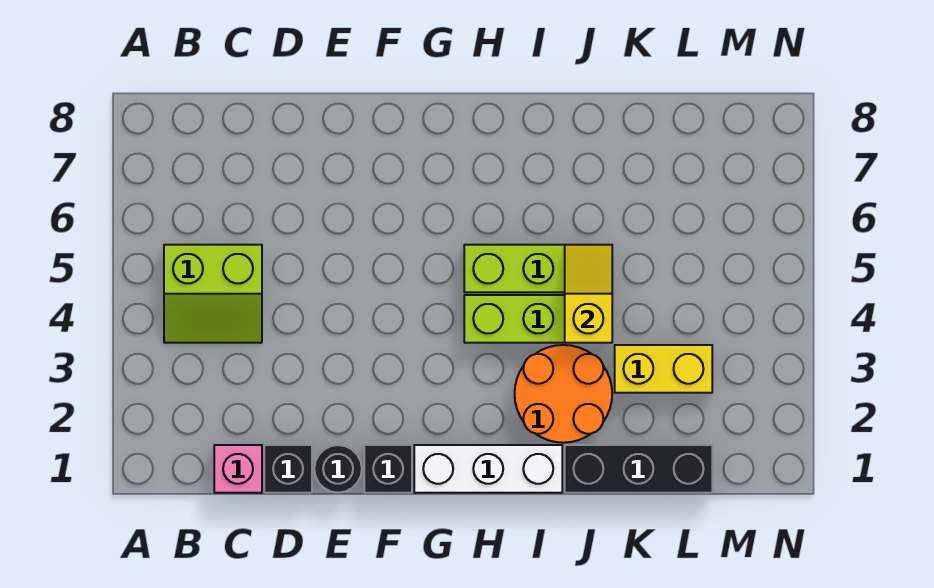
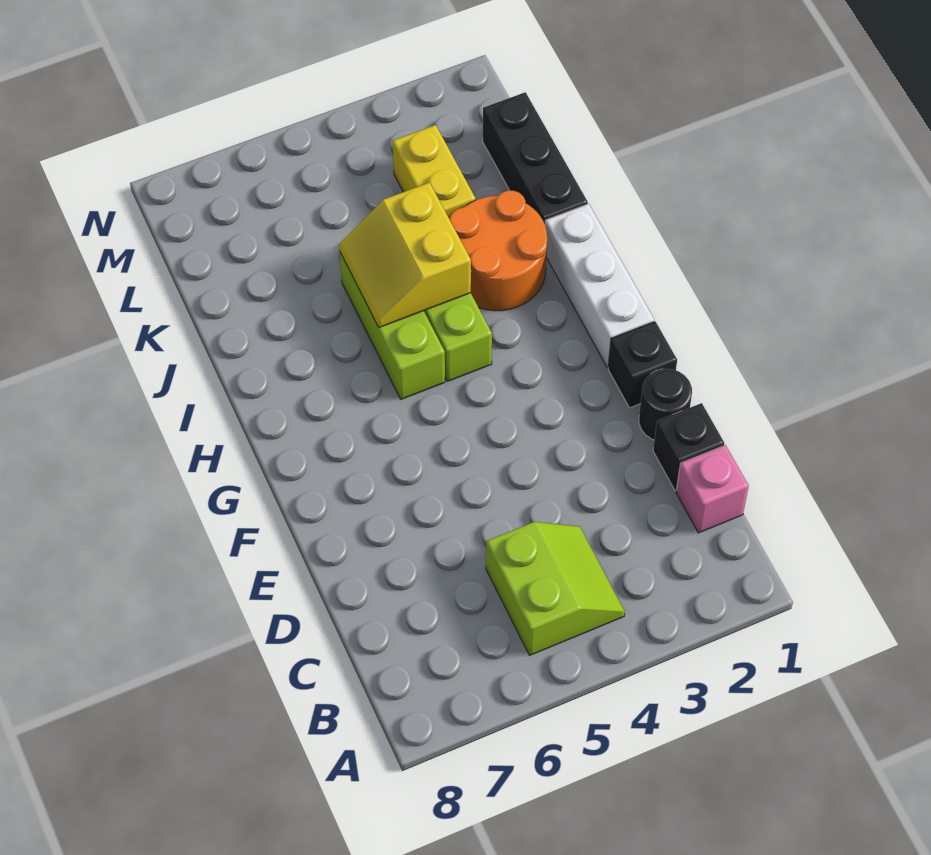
yellow 1x2 slope [565,245,612,343] -> yellow 2x2 slope [339,183,471,327]

